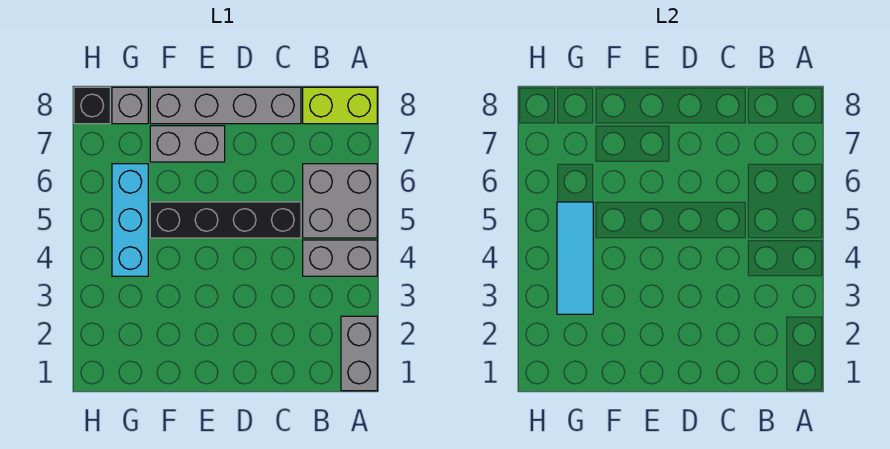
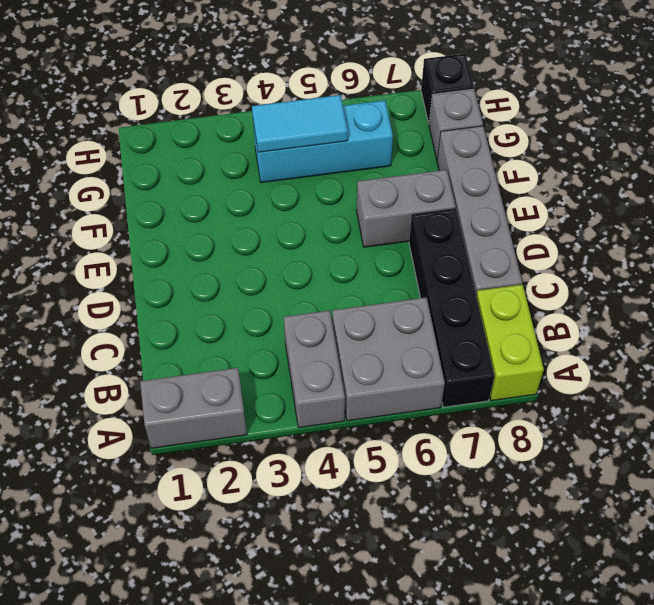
black 1x4 brick [150,202,301,238] -> black 1x4 brick moved to [409,209,494,407]
grey 1x2 brick [150,126,225,162] -> grey 1x2 brick turned to [356,170,456,247]
cyan 1x3 tile [557,202,593,314] -> cyan 1x2 tile [252,95,348,152]

